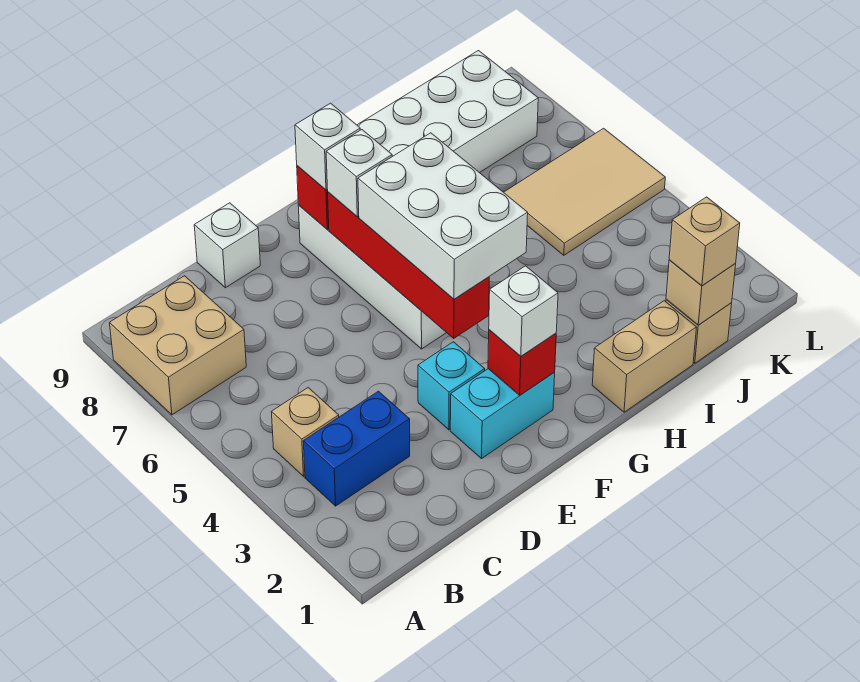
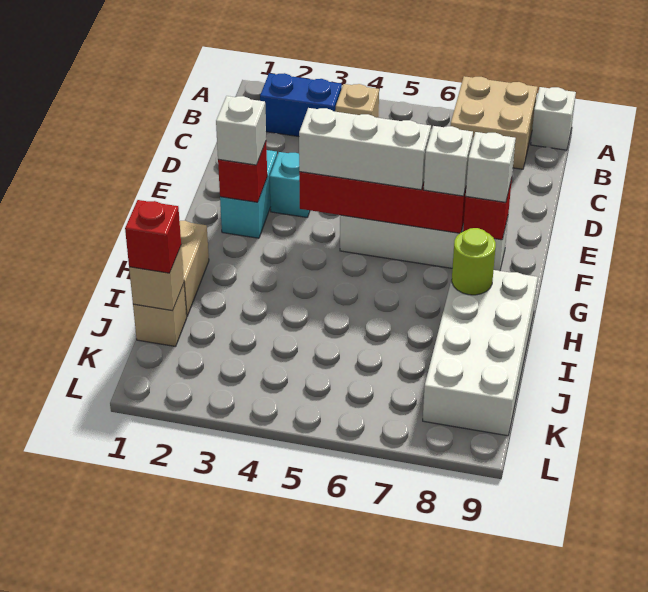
blue 1x2 brick [303,391,410,506] -> blue 1x2 brick turned to [260,73,342,136]
white 1x1 brick [194,203,260,288] -> white 1x1 brick moved to [531,87,576,150]
white 2x3 brick [358,133,528,299] -> white 1x3 brick [299,108,431,190]
none -> lime 1x1 round brick [452,228,496,295]
tan 1x1 brick [669,197,740,286] -> red 1x1 brick [125,200,181,273]
tan 2x3 tile [504,128,665,255] -> none

